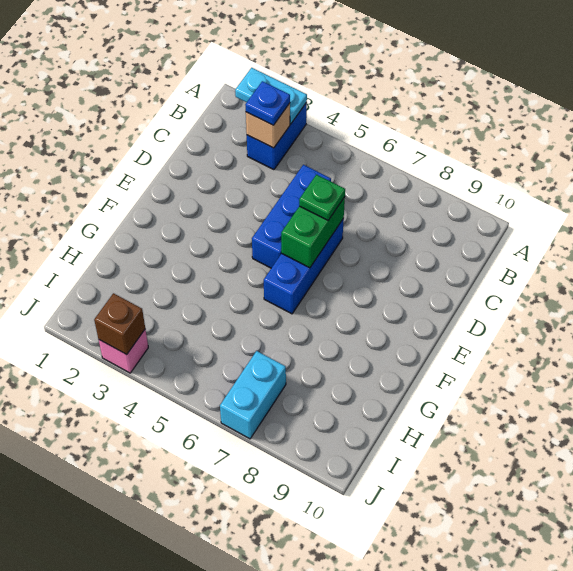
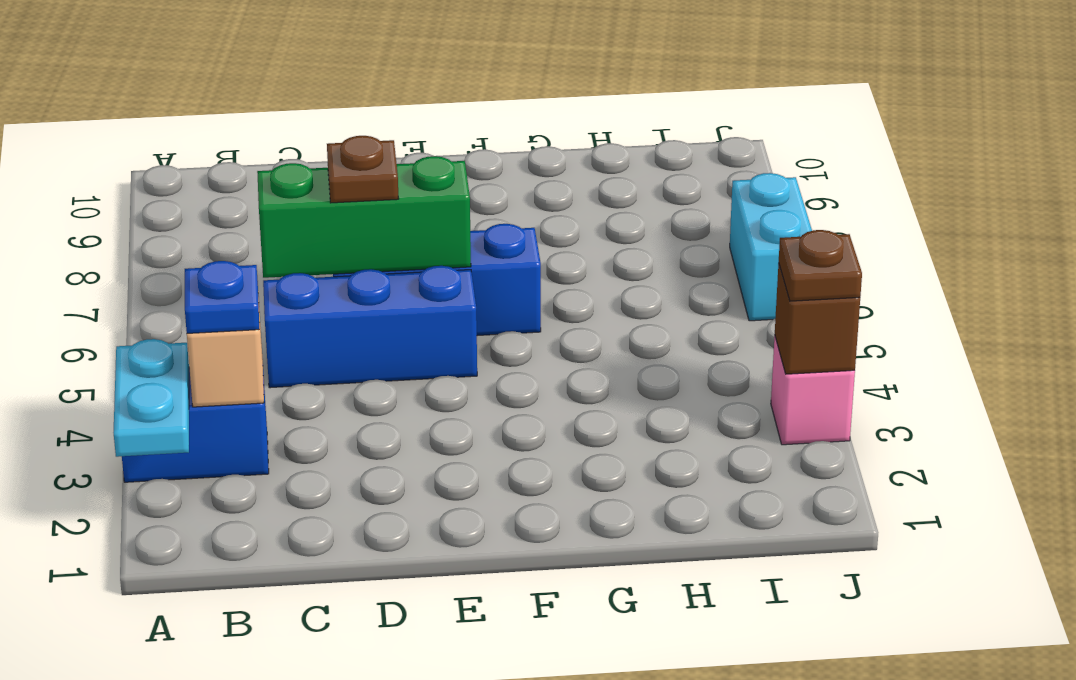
green 1x2 brick [281,197,345,268] -> green 1x3 brick [257,156,471,278]
green 1x1 plate [299,175,345,220] -> brown 1x1 plate [327,136,399,203]
cyan 1x2 brick [220,351,286,439] -> cyan 1x2 brick turned to [730,173,812,321]
none -> brown 1x1 plate [779,230,862,301]

